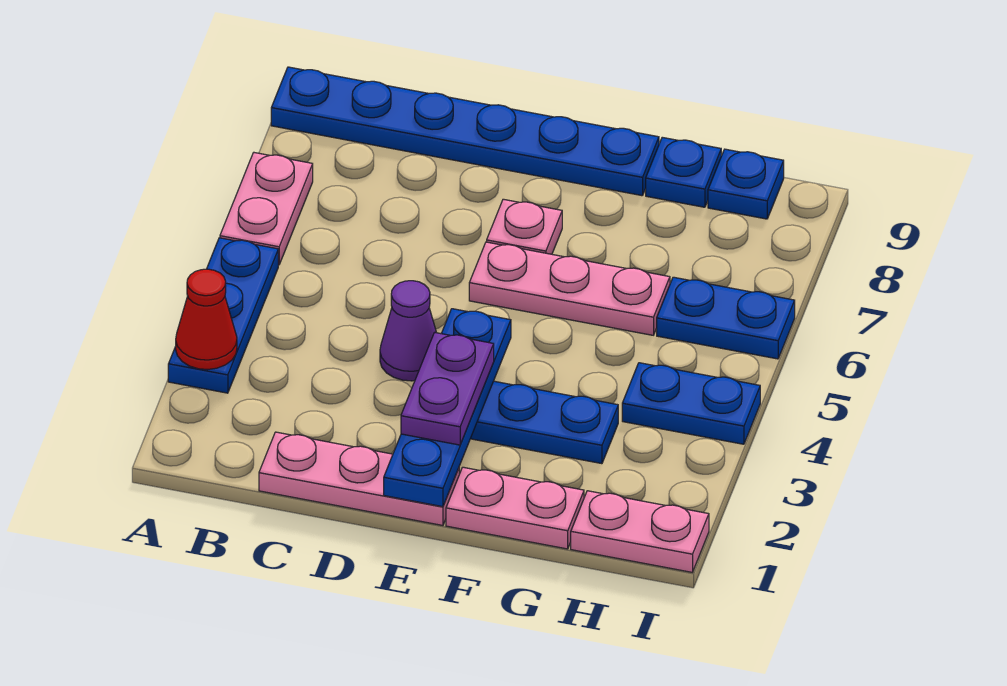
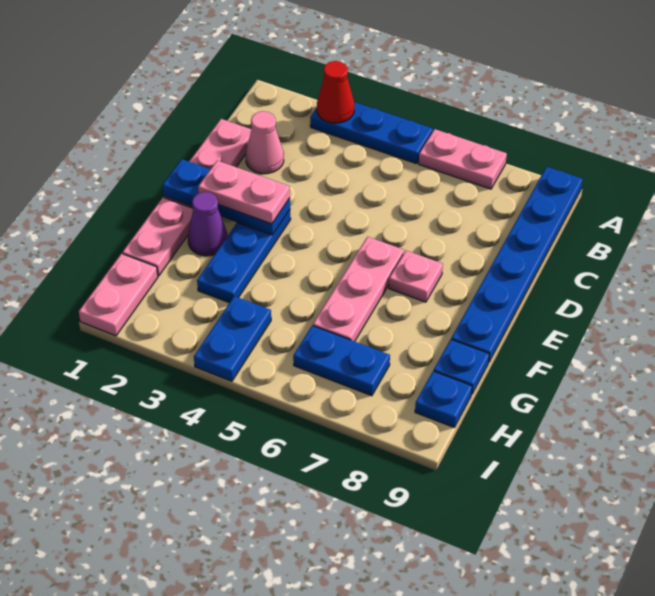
none -> pink 1x1 cone [246,111,284,174]
purple 1x1 cone [380,281,436,381] -> purple 1x1 cone moved to [188,192,227,256]
blue 1x4 plate [384,309,511,507] -> blue 1x3 plate [163,159,290,235]
purple 1x2 plate [401,332,494,445] -> pink 1x2 plate [198,161,290,224]
blue 1x2 plate [657,277,795,359] -> blue 1x2 plate turned to [293,326,390,396]

